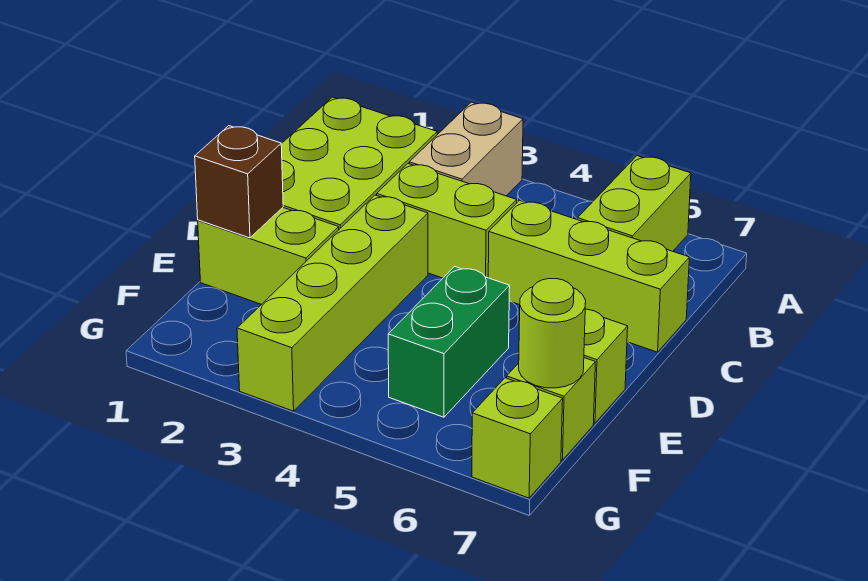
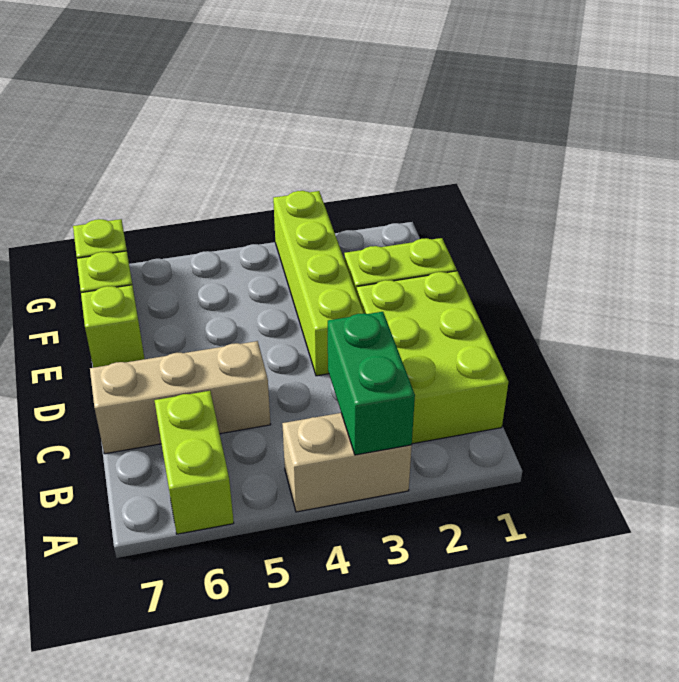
tan 1x2 brick [409,102,523,196] -> tan 1x2 brick turned to [282,413,412,512]
lime 1x2 brick [377,164,517,278] -> none
lime 1x3 brick [488,200,689,352] -> tan 1x3 brick [90,341,271,454]
brown 1x1 brick [195,126,283,238] -> none
green 1x2 brick [388,266,510,417] -> green 1x2 brick moved to [328,312,415,455]
lime 1x1 round brick [519,279,586,388] -> none

